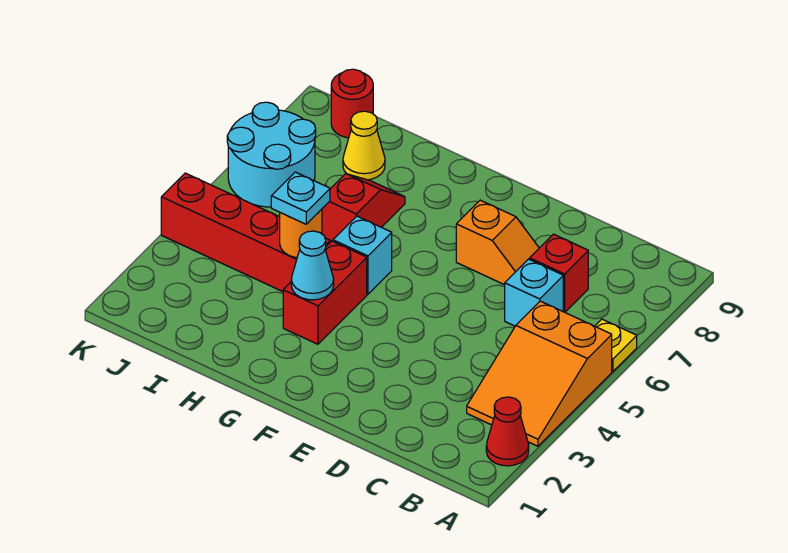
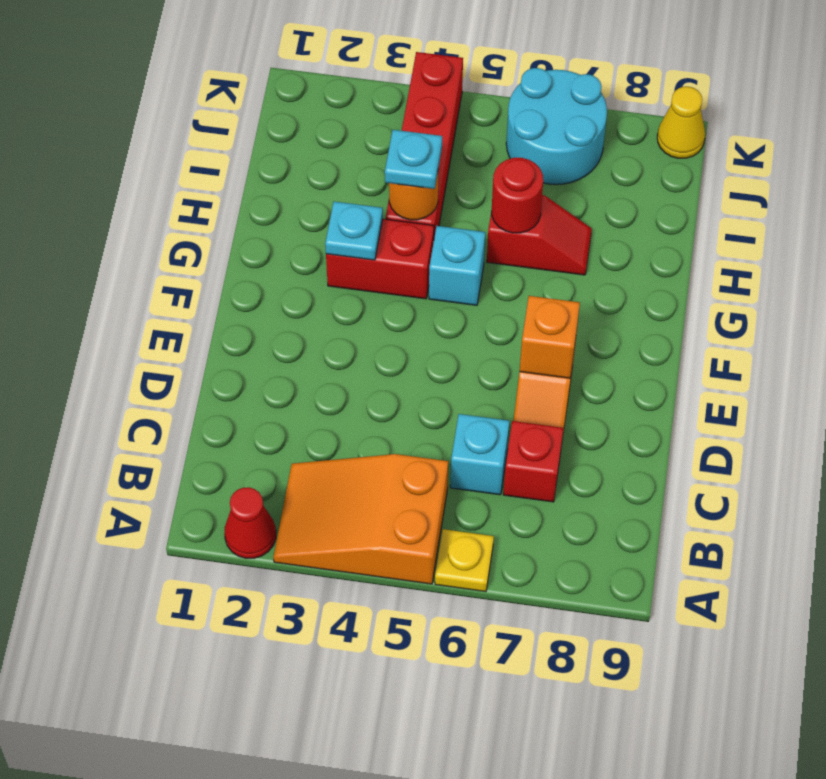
none -> orange 1x1 brick [520,296,580,378]
cyan 1x1 cone [291,231,334,300] -> cyan 1x1 plate [325,202,383,260]
yellow 1x1 cone [343,111,385,180] -> yellow 1x1 cone moved to [657,87,705,158]
red 1x1 round brick [331,69,373,138] -> red 1x1 round brick moved to [492,158,543,233]

